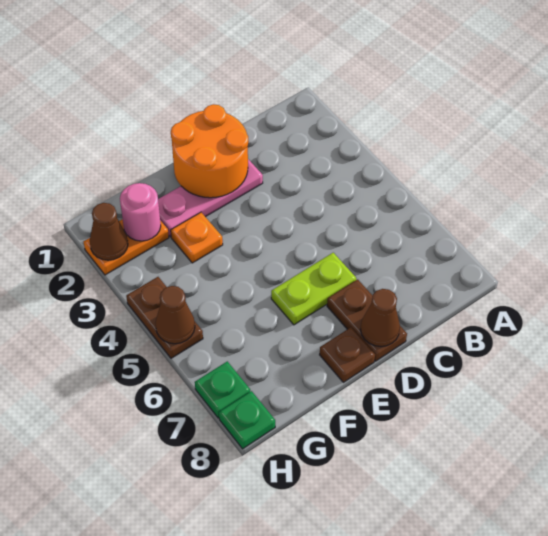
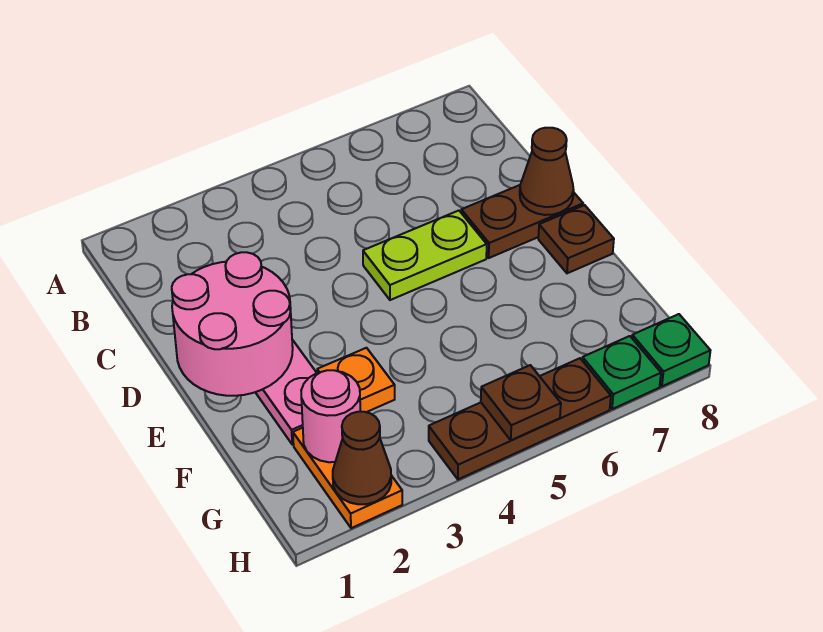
orange 2x2 round brick [171,104,249,198] -> pink 2x2 round brick [172,252,293,396]
lime 1x2 plate [271,253,356,325] -> lime 1x2 plate turned to [363,211,487,300]
brown 1x2 plate [126,277,203,358] -> brown 1x3 plate [429,358,611,479]
brown 1x1 cone [155,286,195,344] -> brown 1x1 plate [481,365,561,440]

